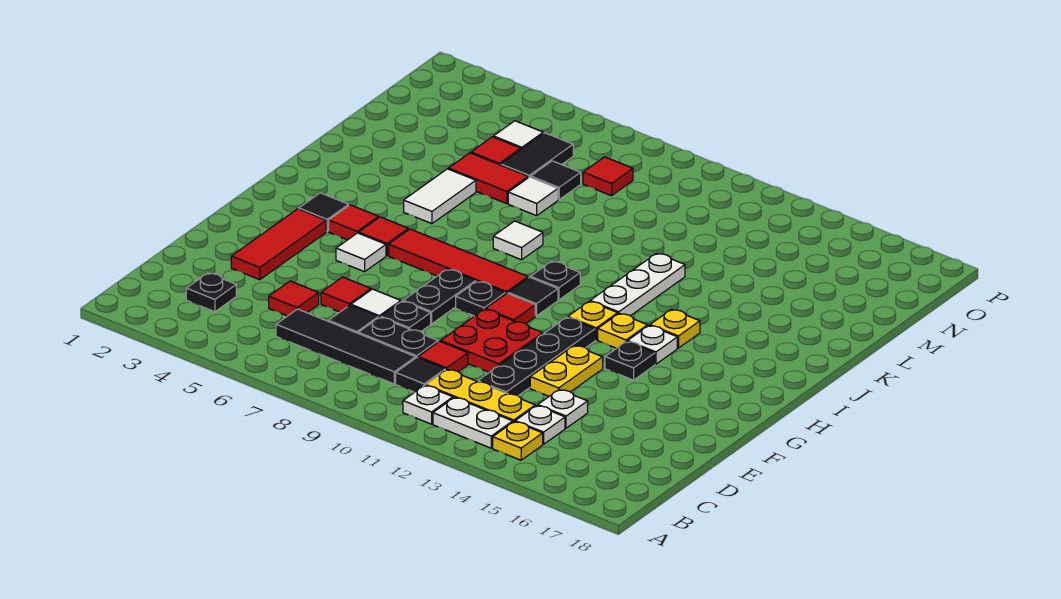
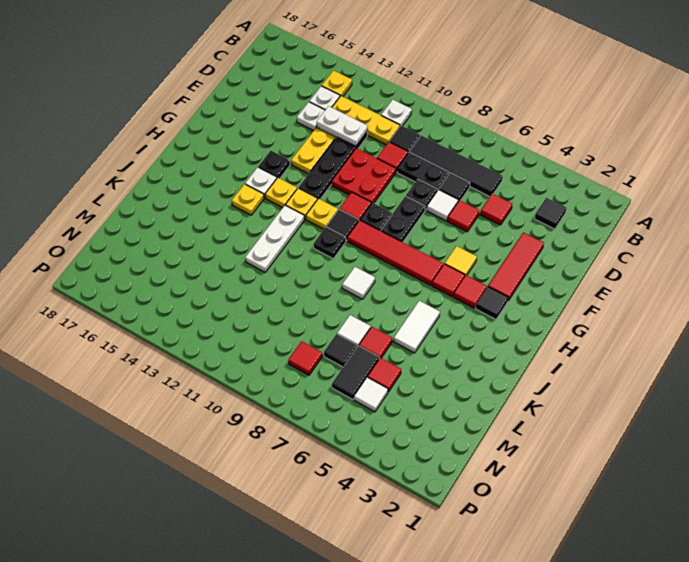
white 1x2 plate [433,398,513,448] -> white 1x2 plate moved to [317,106,368,146]
black 1x1 plate [186,273,236,312] -> black 1x1 tile [535,198,567,229]
white 1x1 tile [336,233,386,272] -> yellow 1x1 tile [445,246,477,276]
none -> yellow 1x1 plate [306,199,338,229]
red 1x2 tile [449,153,528,204] -> red 1x1 tile [359,327,392,358]

